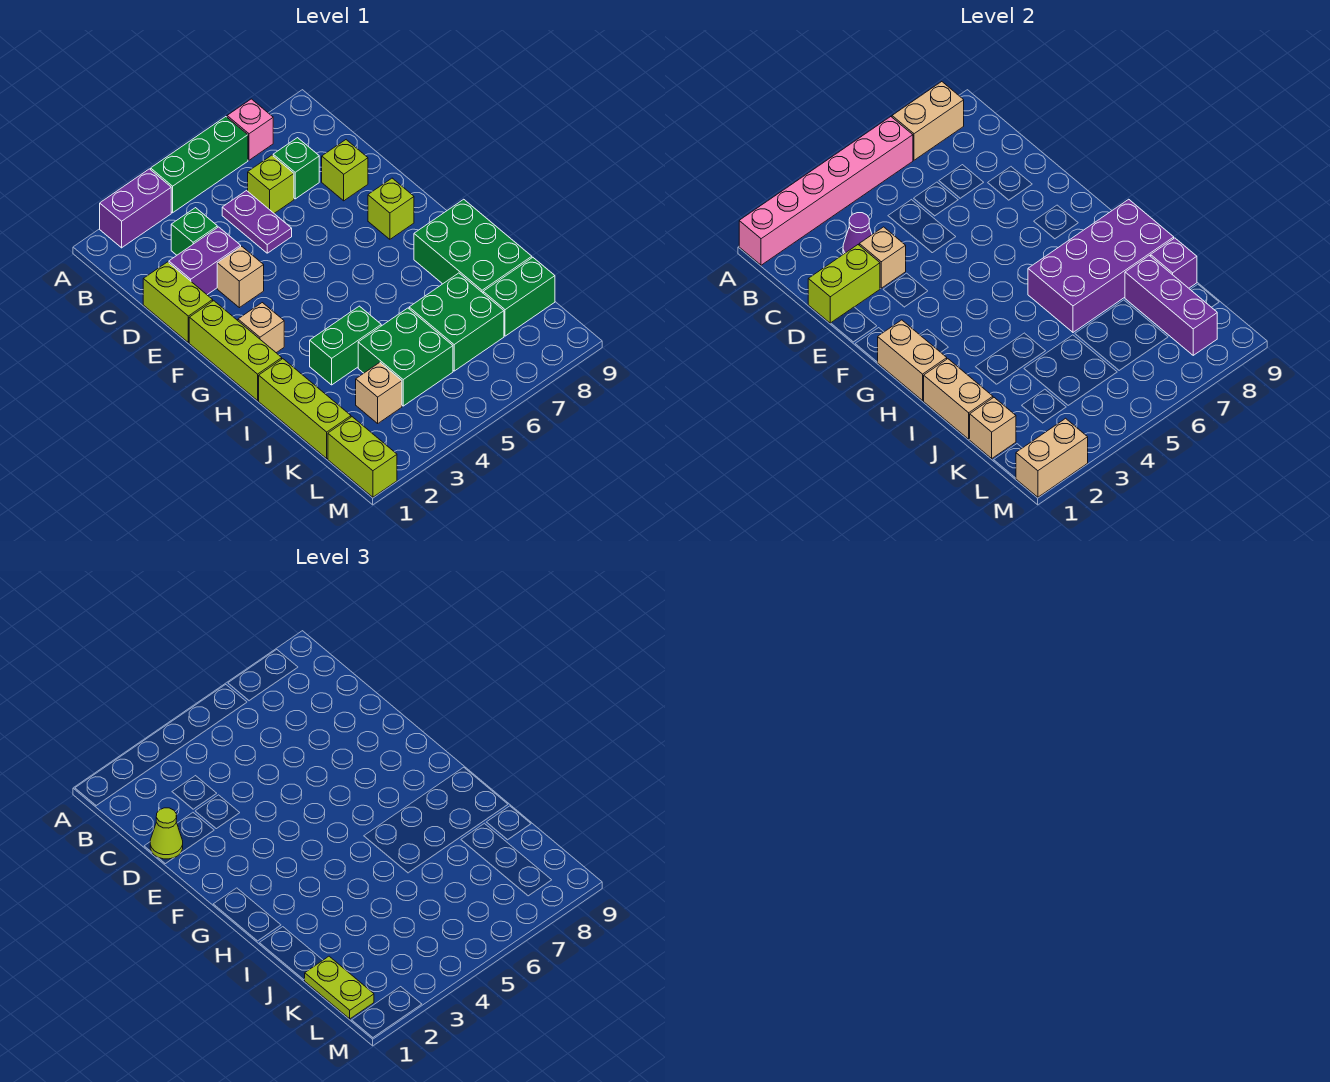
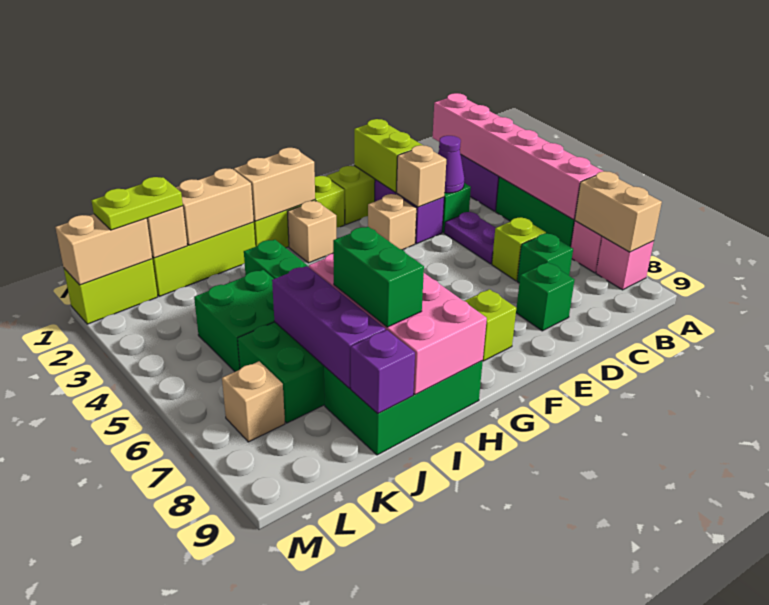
none -> pink 1x1 brick [596,237,654,290]
purple 1x2 plate [222,191,292,253] -> purple 1x2 plate turned to [444,212,496,264]
lime 1x1 cone [150,808,183,859] -> none
lime 1x1 brick [322,140,368,201] -> green 1x1 brick [516,262,574,331]
purple 2x4 brick [1028,199,1174,332] -> pink 2x4 brick [309,254,487,395]
purple 1x3 brick [1125,256,1217,355] -> purple 1x3 brick turned to [272,266,385,388]
tan 1x1 brick [356,363,402,423] -> tan 1x1 brick moved to [222,361,285,442]
green 1x2 brick [483,258,555,336] -> green 1x2 brick moved to [333,227,424,327]
tan 1x2 brick [1016,418,1088,497] -> tan 1x2 brick turned to [55,214,152,285]

